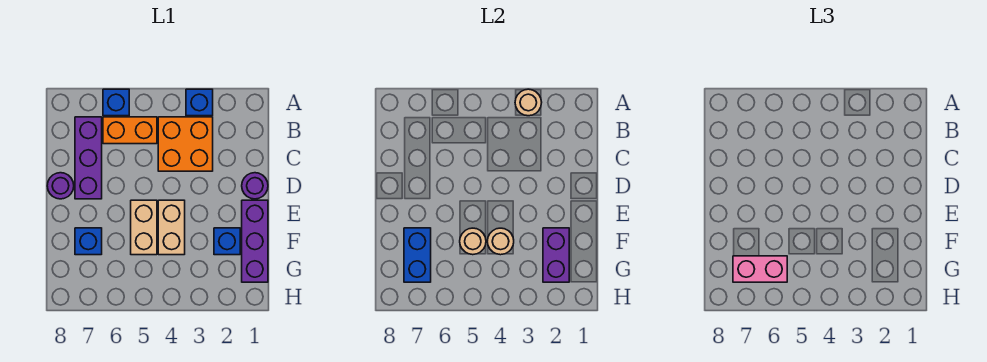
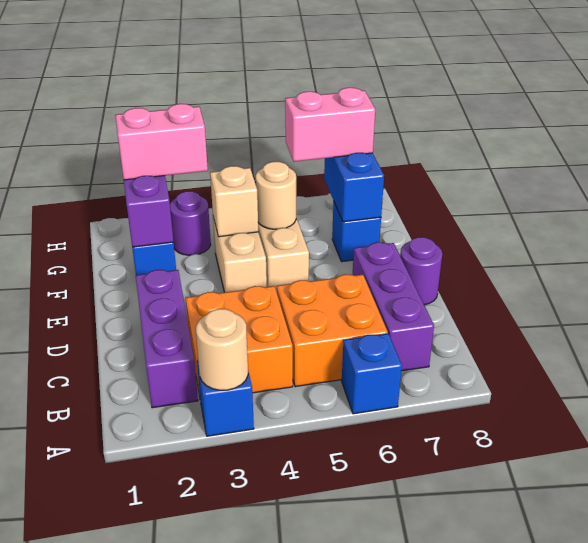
orange 1x2 brick [103,117,157,144] -> orange 2x2 brick [277,274,388,387]
purple 1x1 round brick [242,173,268,199] -> purple 1x1 round brick moved to [170,191,211,255]
purple 1x3 brick [242,200,268,282] -> purple 1x3 brick moved to [136,270,198,408]
tan 1x1 round brick [487,228,514,255] -> tan 1x1 brick [210,166,258,237]
none -> pink 1x2 brick [115,104,208,180]

